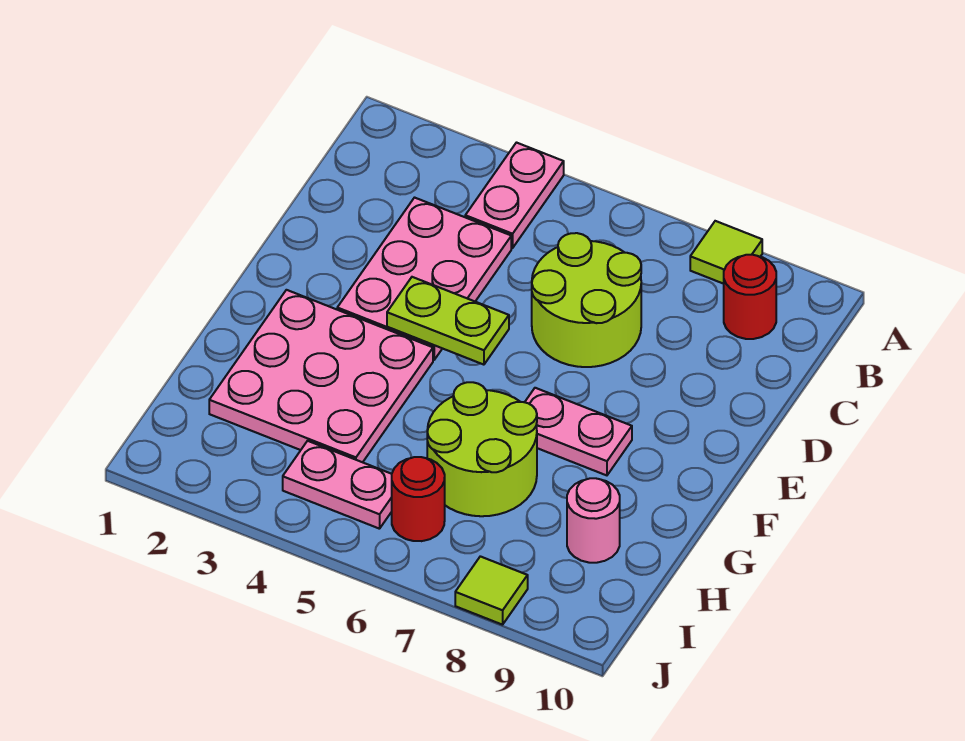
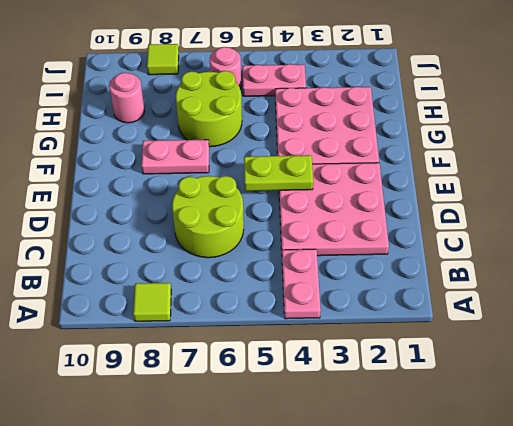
red 1x1 round brick [724,255,776,339] -> none
pink 2x3 plate [337,198,511,360] -> pink 3x3 plate [279,163,389,256]
red 1x1 round brick [392,457,445,541] -> pink 1x1 round brick [210,47,241,89]

